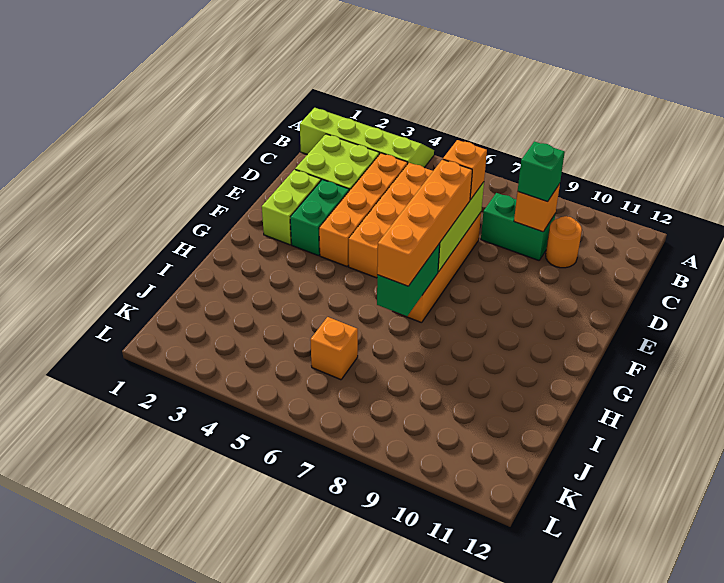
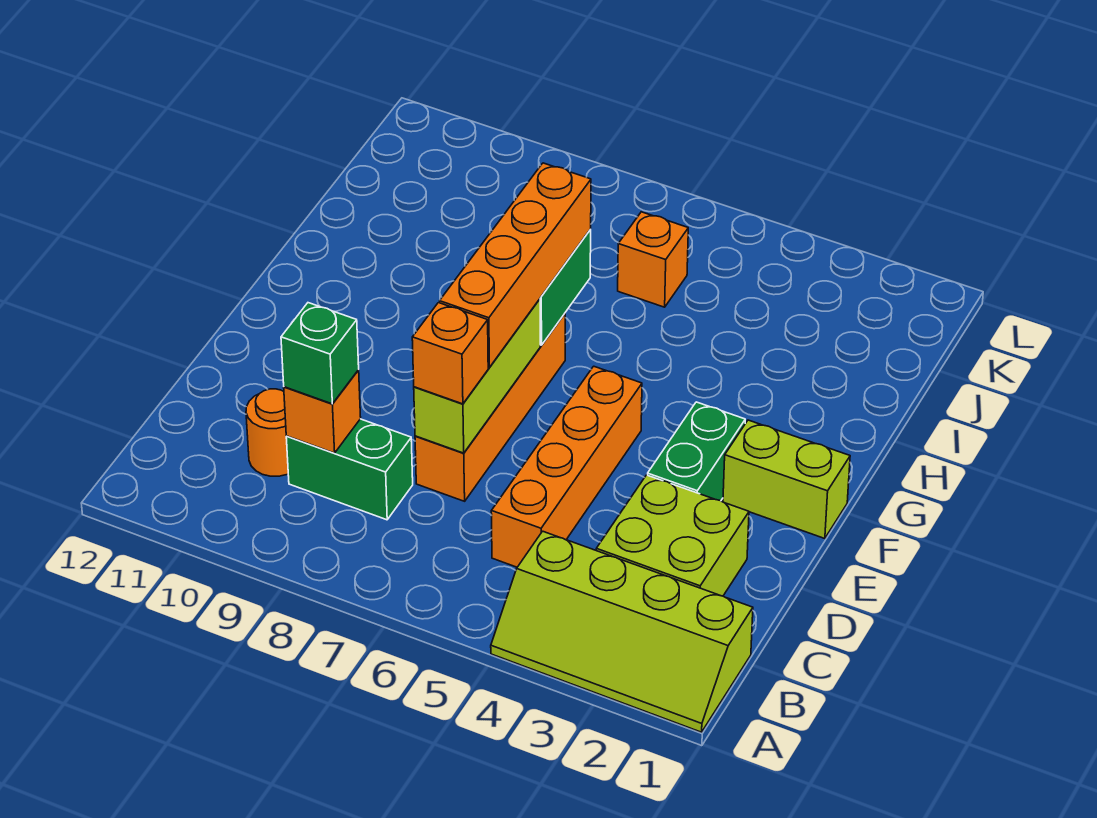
orange 1x4 brick [319,153,408,266] -> none
lime 1x2 brick [262,170,321,245] -> lime 1x2 brick turned to [723,420,850,539]

